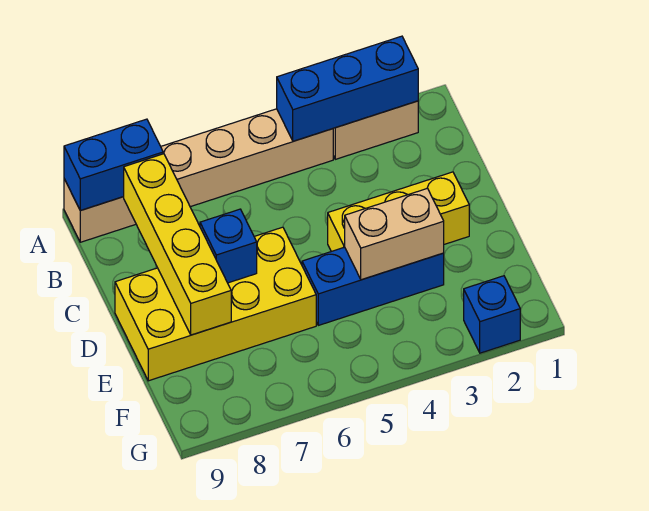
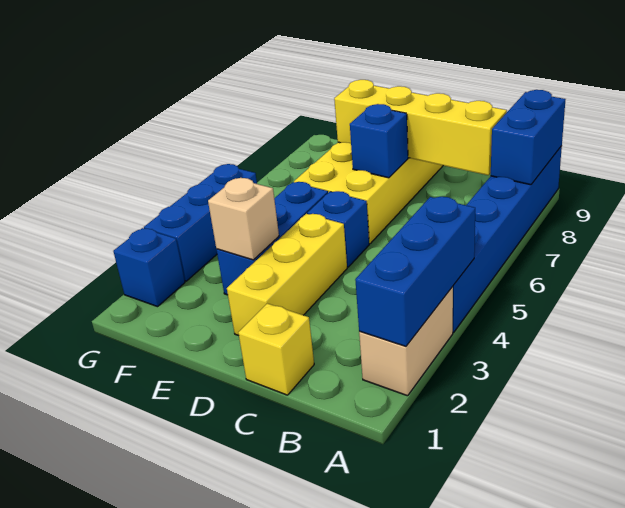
tan 1x6 brick [64,109,333,242] -> blue 1x6 brick [453,146,562,332]
none -> yellow 1x1 brick [238,303,314,395]
none -> blue 1x1 brick [307,191,369,267]
tan 1x2 brick [345,188,444,280] -> tan 1x1 brick [208,178,279,260]
none -> blue 1x3 brick [144,164,257,281]

